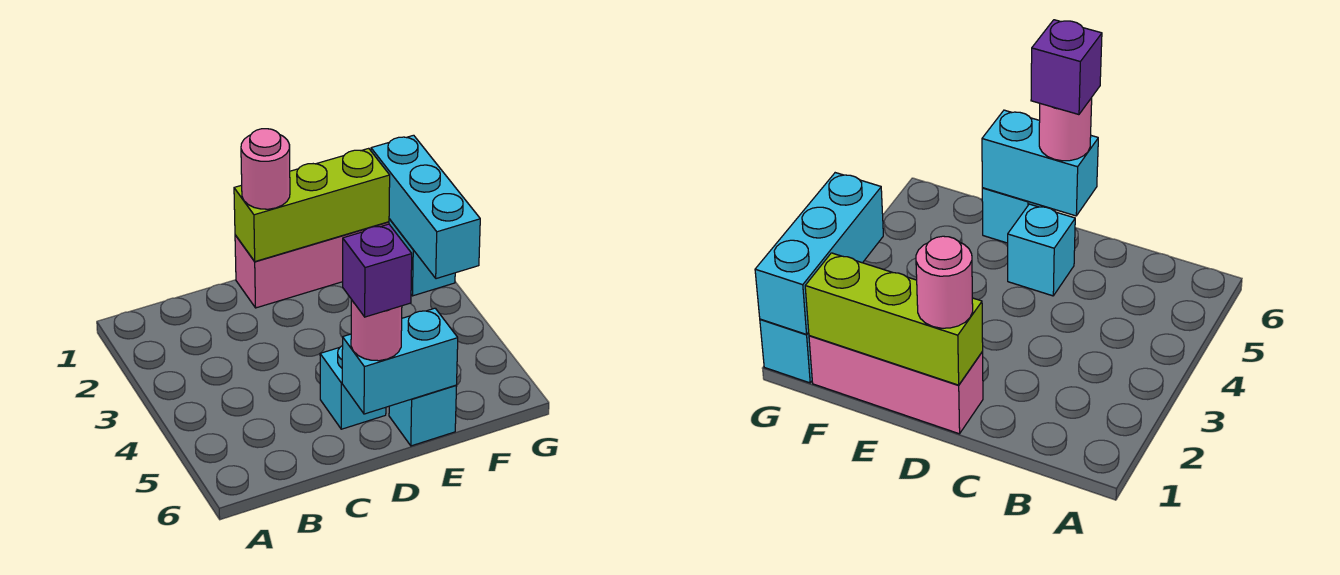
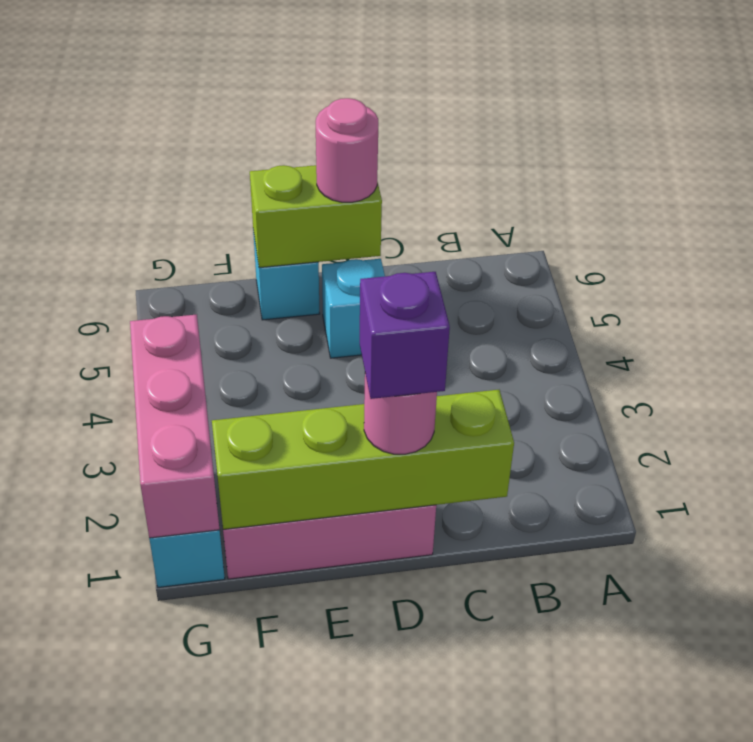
lime 1x3 brick [234,148,390,261] -> lime 1x4 brick [212,390,514,529]
cyan 1x2 brick [342,308,458,414] -> lime 1x2 brick [250,165,382,268]
purple 1x1 brick [343,224,412,317] -> purple 1x1 brick moved to [360,272,450,399]
cyan 1x3 brick [371,135,480,279] -> pink 1x3 brick [130,314,220,538]

